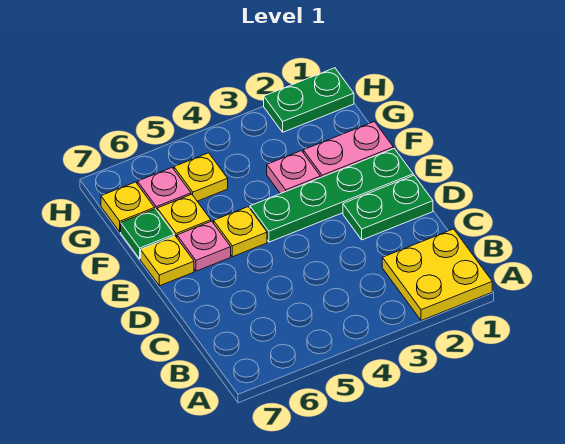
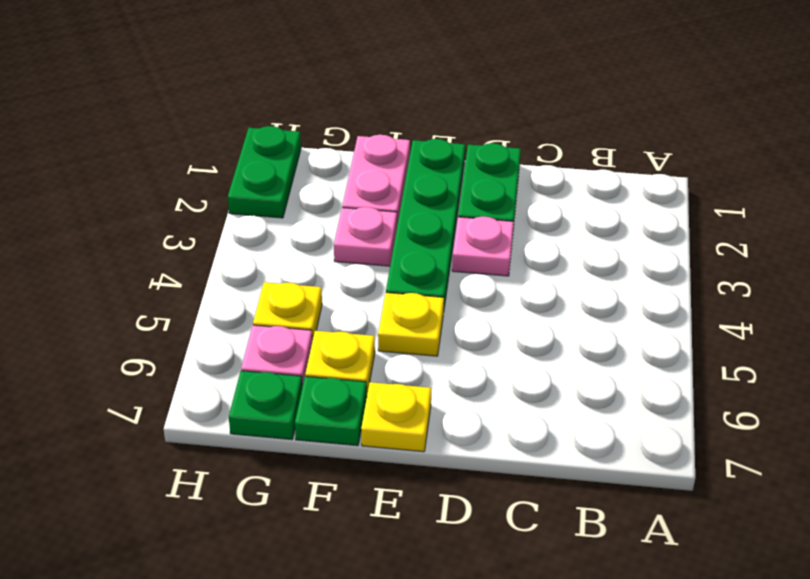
yellow 2x2 plate [382,229,492,321] -> none
pink 1x1 plate [177,221,231,271] -> pink 1x1 plate moved to [452,217,514,276]
yellow 1x1 plate [101,182,155,232] -> green 1x1 plate [229,371,302,440]

